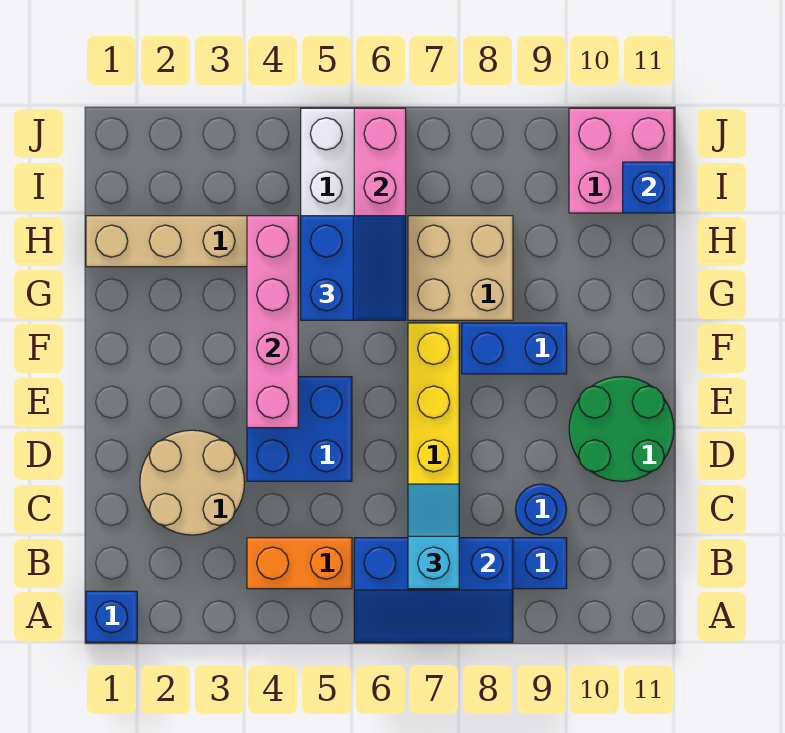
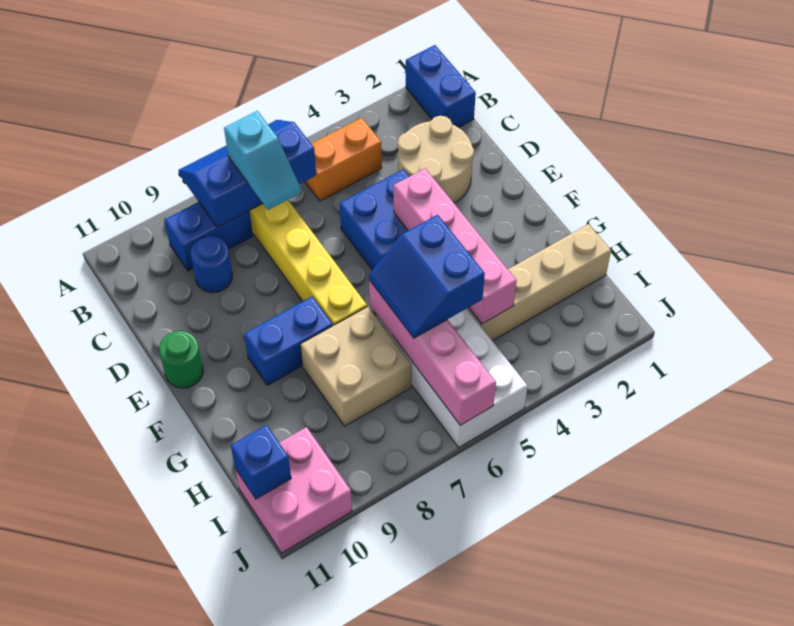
blue 1x1 brick [86,591,137,642] -> blue 1x2 brick [406,45,476,128]
green 2x2 round brick [569,377,674,481] -> green 1x1 round brick [159,331,203,388]

